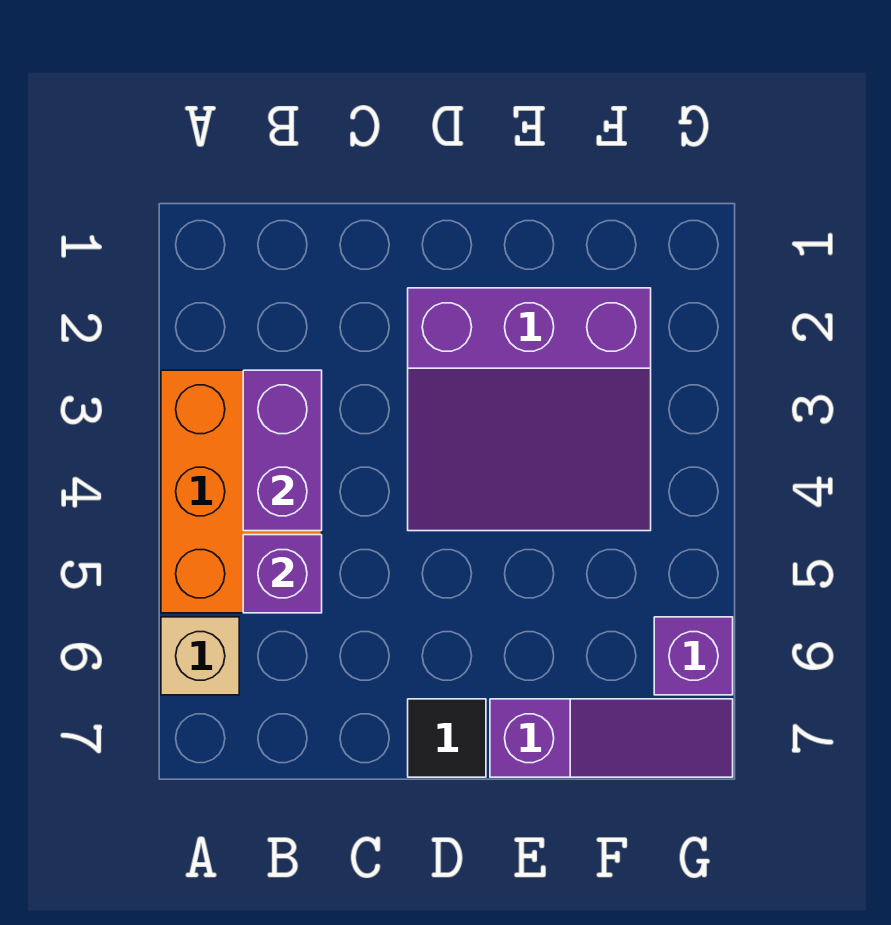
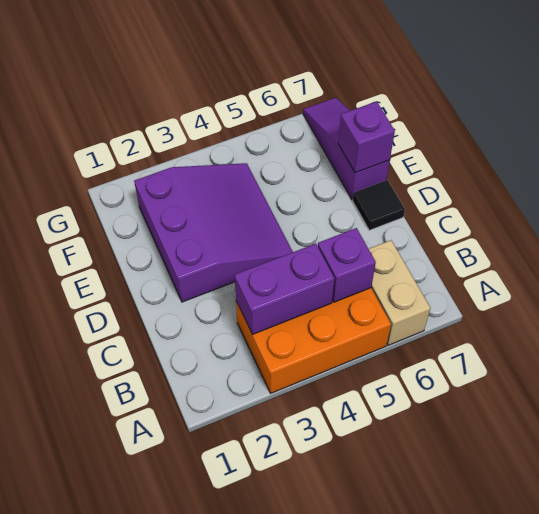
tan 1x1 brick [161,617,239,695] -> tan 1x2 brick [369,240,430,345]
purple 1x1 brick [654,617,733,695] -> purple 1x1 brick moved to [338,101,395,173]

